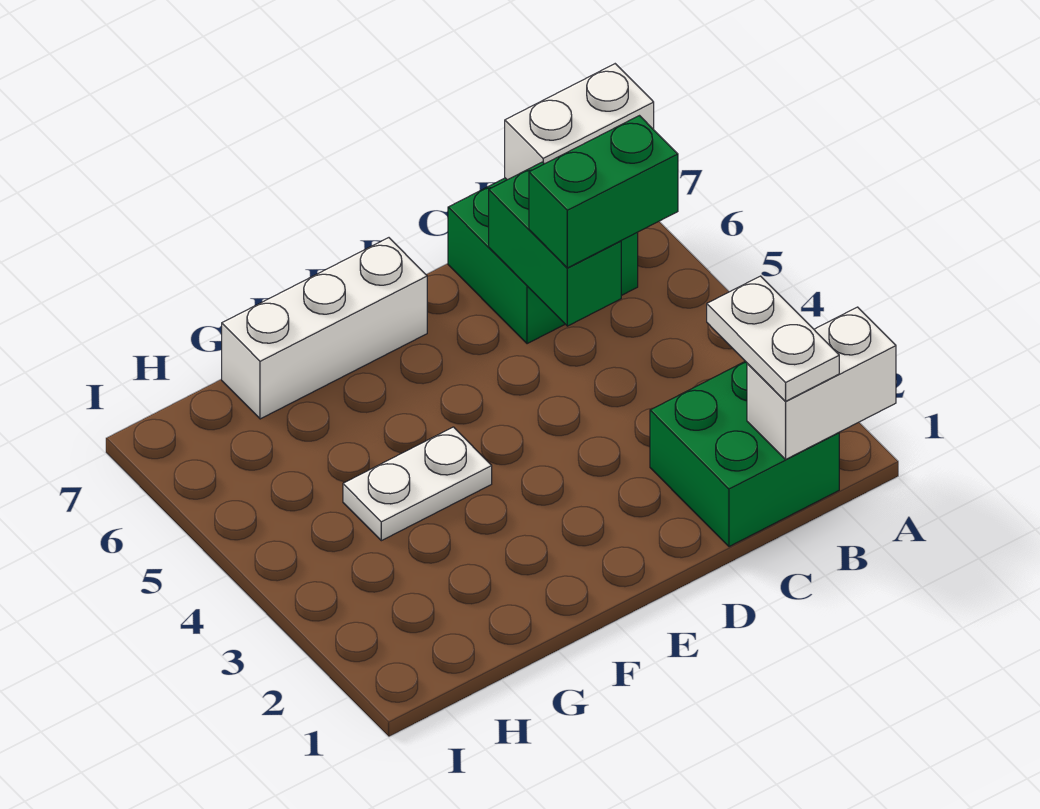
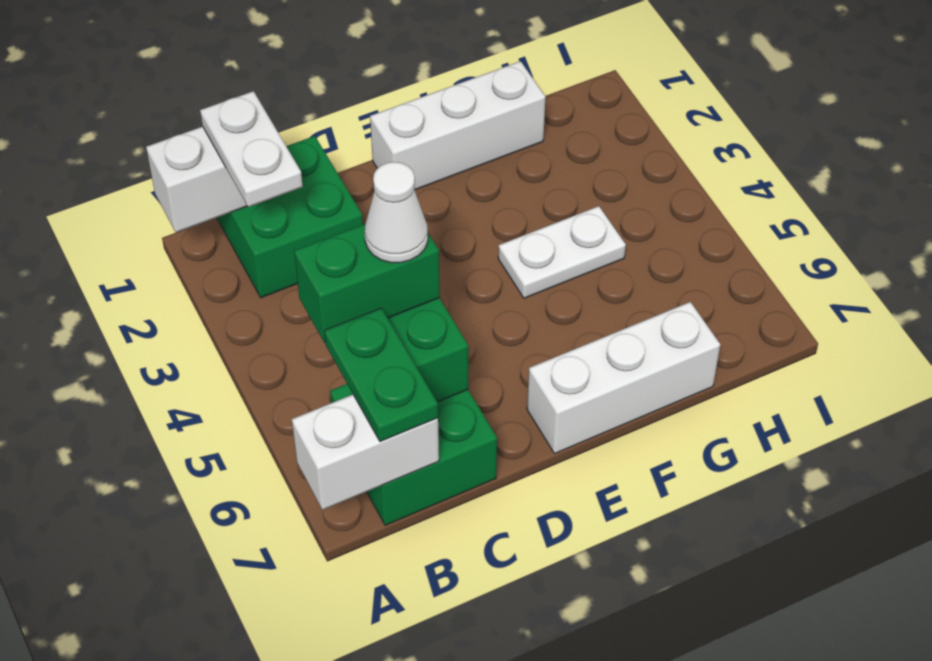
none -> green 1x2 plate [324,308,438,442]
none -> white 1x1 cone [365,162,428,263]
none -> white 1x3 brick [370,61,545,190]

